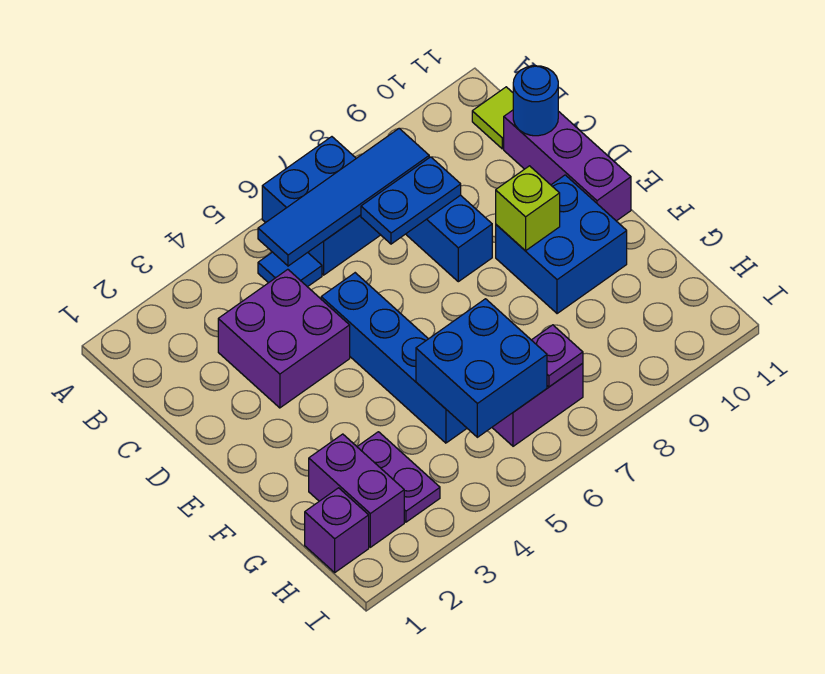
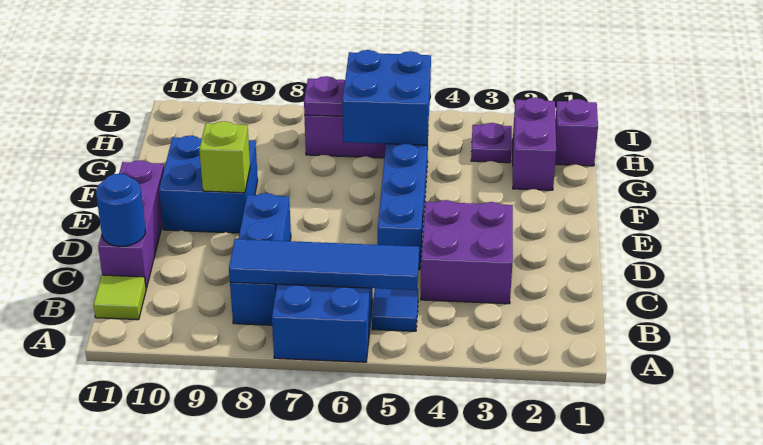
blue 1x2 plate [361,157,461,244] -> none
purple 1x2 plate [357,432,440,522] -> purple 1x1 plate [471,123,512,163]

